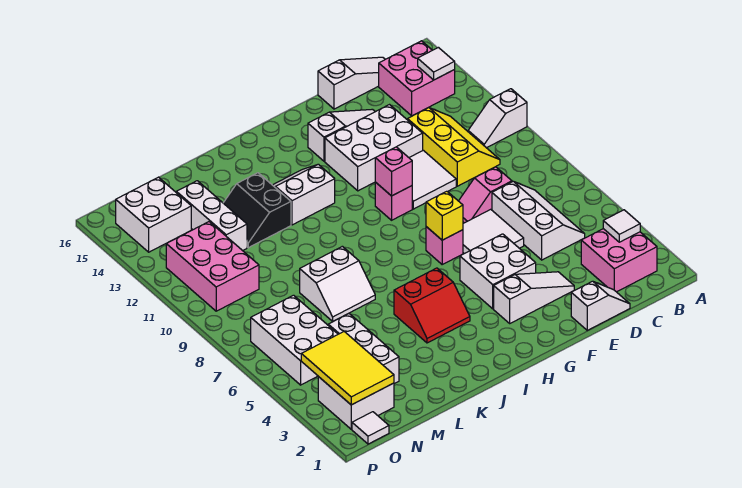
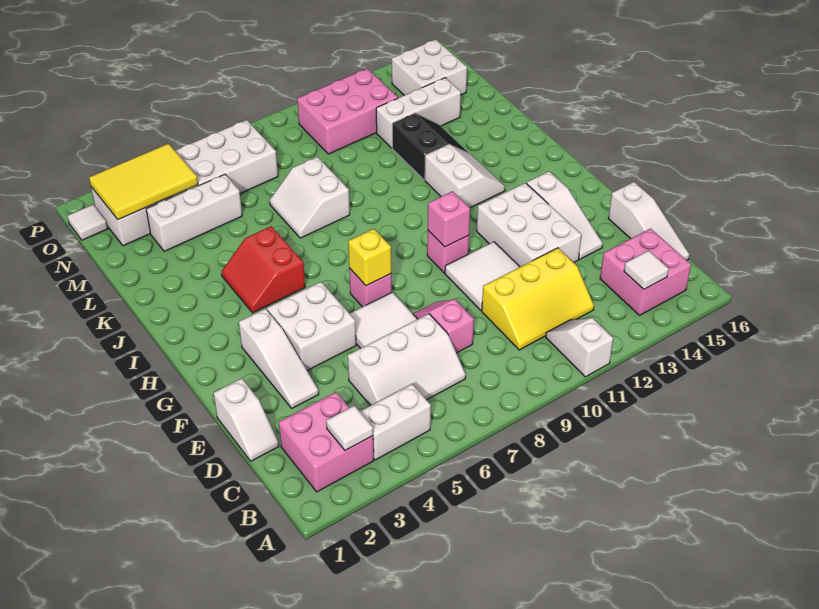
none -> white 1x2 brick [360,384,431,460]
black 2x2 slope [224,173,291,248] -> black 2x2 slope turned to [392,113,470,180]

